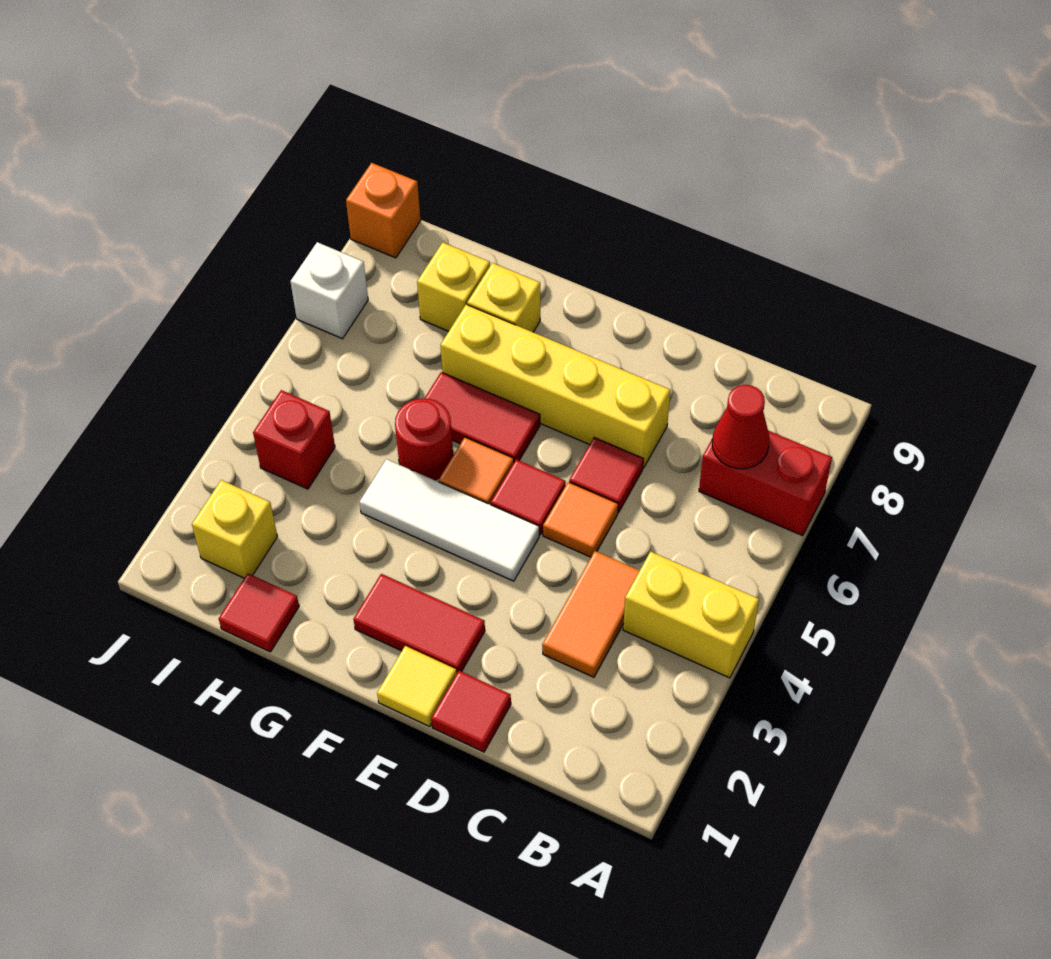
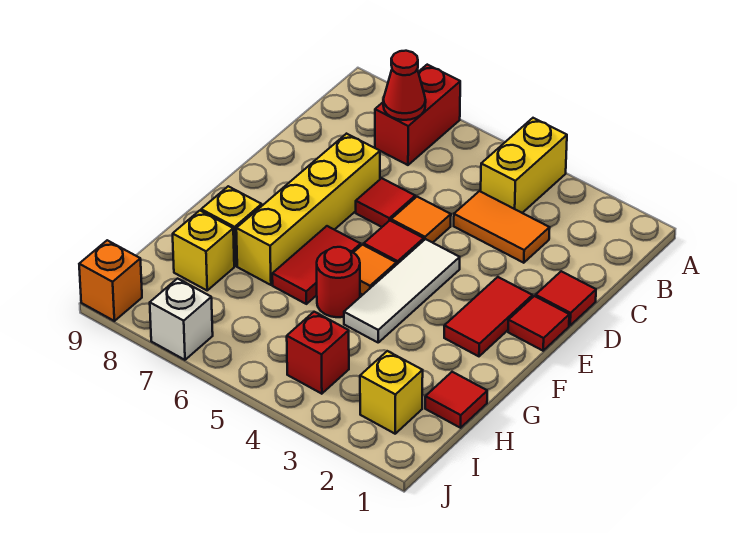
yellow 1x1 tile [377,646,457,726] -> red 1x1 tile [508,296,569,351]

